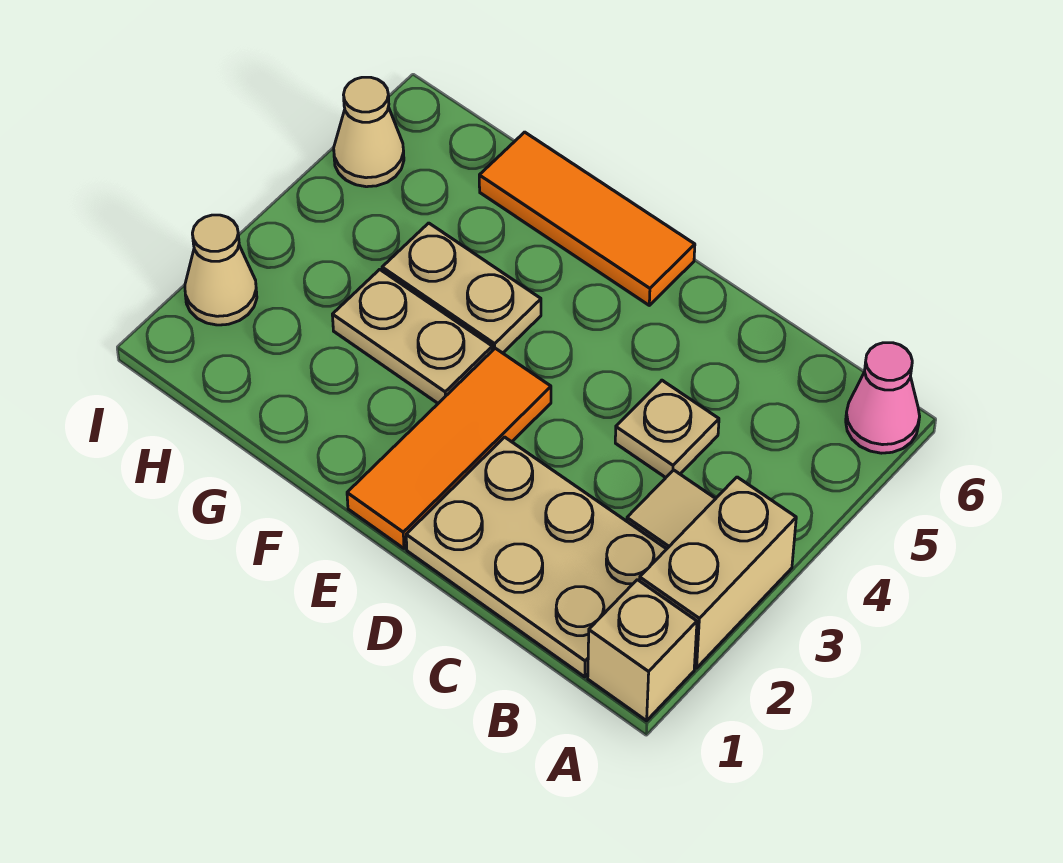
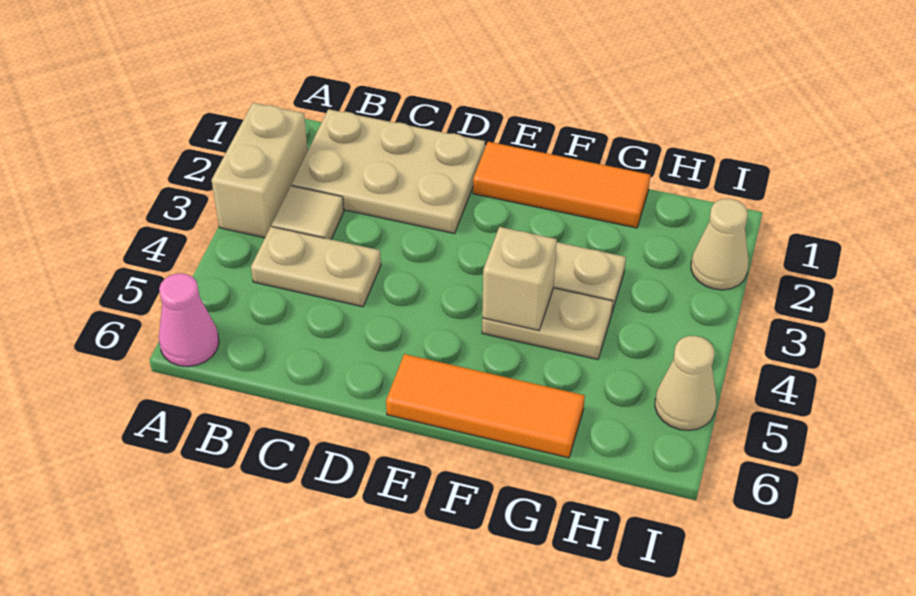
tan 1x1 brick [588,580,697,721] -> tan 1x1 brick moved to [482,227,557,331]
tan 1x1 plate [615,380,719,478] -> tan 1x2 plate [251,227,381,307]
orange 1x3 tile [347,348,551,548] -> orange 1x3 tile turned to [473,142,650,228]

